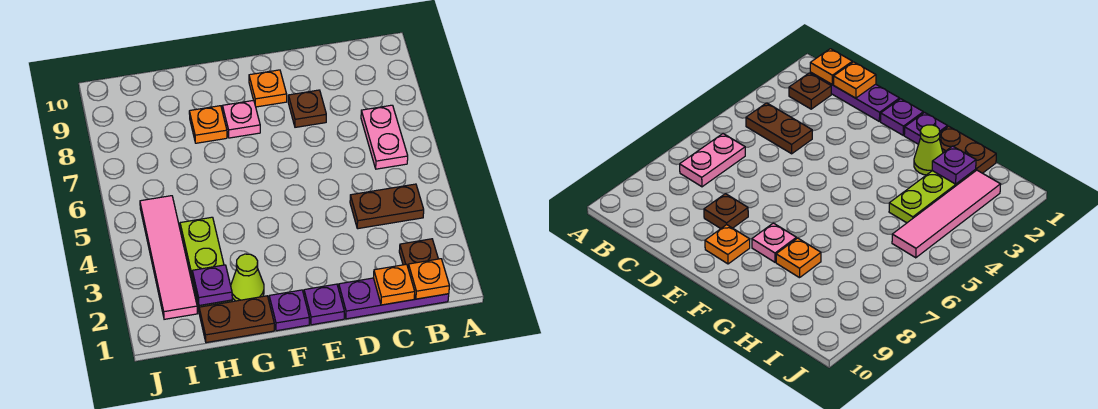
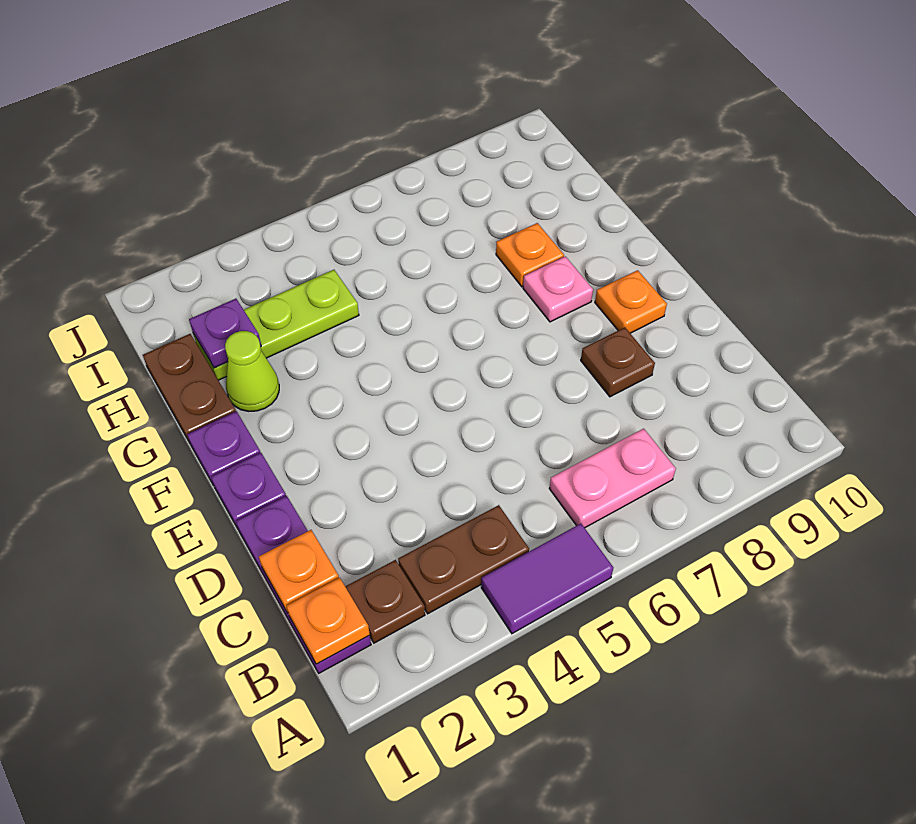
none -> purple 1x2 tile [481,524,613,634]
brown 1x2 plate [350,184,424,229] -> brown 1x2 plate turned to [398,505,529,614]
pink 1x4 tile [140,196,198,319] -> none

